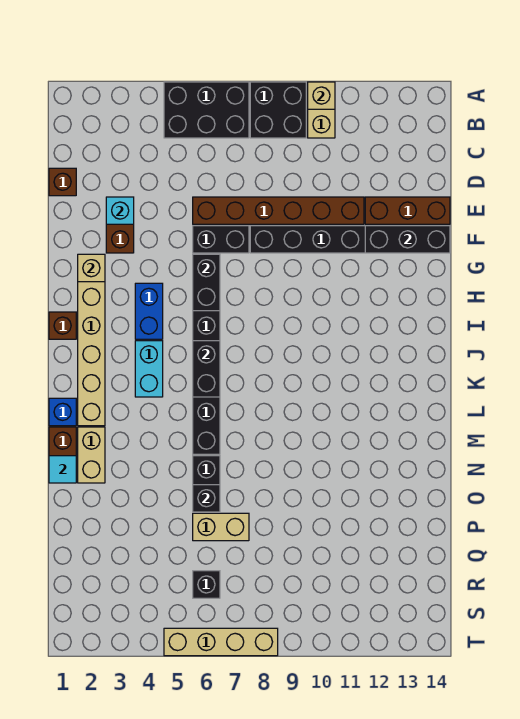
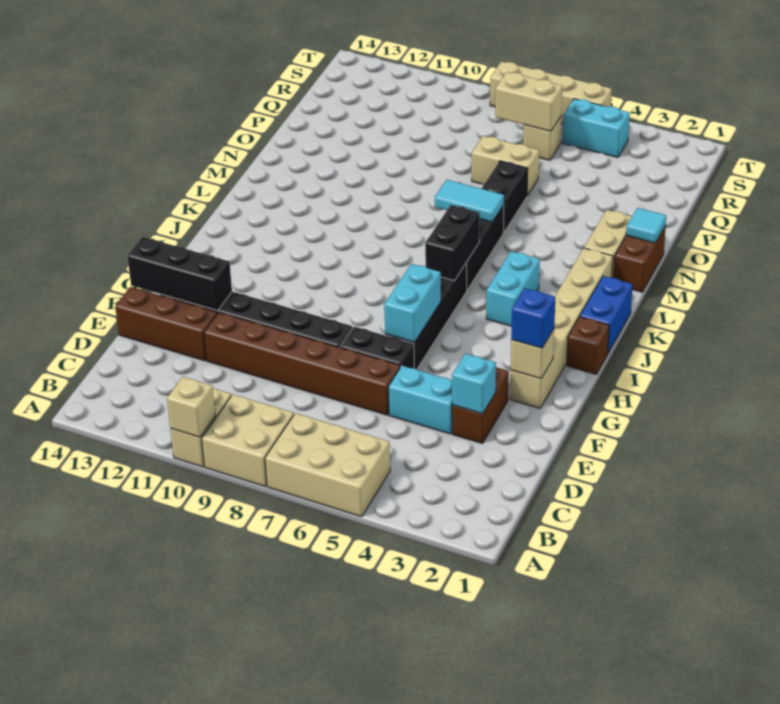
black 2x3 brick [164,82,249,138] -> tan 2x3 brick [265,413,390,517]
black 2x2 brick [250,82,306,138] -> tan 2x2 brick [202,394,294,487]
brown 1x1 brick [49,168,76,196] -> none
none -> cyan 1x2 brick [388,366,452,434]
black 1x2 brick [193,254,220,311] -> cyan 1x2 brick [384,264,441,342]
blue 1x2 brick [135,283,163,339] -> blue 1x2 brick moved to [580,276,633,353]
blue 1x1 brick [49,398,76,426] -> blue 1x1 brick moved to [511,288,555,348]
none -> cyan 1x2 tile [435,180,504,222]
black 1x1 brick [193,485,220,512] -> none
black 1x1 brick [193,571,220,598] -> tan 1x1 brick [523,116,562,160]
none -> tan 1x2 brick [495,72,563,131]
none -> cyan 1x2 brick [563,99,630,157]

